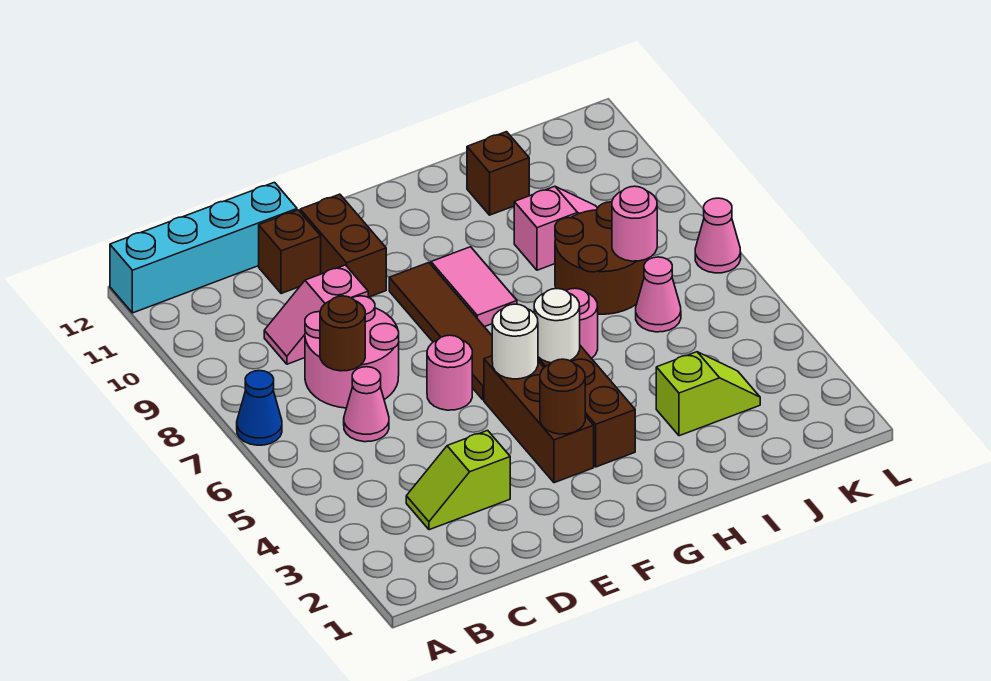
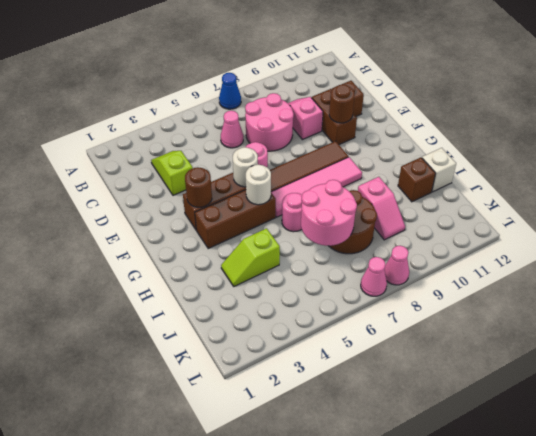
cyan 1x4 brick [110,182,297,313] -> none
brown 1x1 round brick [320,296,365,371] -> brown 1x1 round brick moved to [329,84,355,123]
brown 1x2 brick [300,194,386,297] -> brown 1x2 brick turned to [311,89,357,145]
pink 1x2 tile [431,247,517,327] -> pink 1x4 tile [271,157,362,217]
lime 1x2 slope [656,352,760,436] -> lime 1x2 slope turned to [221,228,280,286]
none -> white 1x1 brick [422,148,456,192]
pink 1x1 cone [636,257,681,332] -> pink 1x1 cone moved to [384,246,409,285]
pink 1x1 round brick [612,186,657,261] -> pink 2x2 round brick [301,180,357,246]

